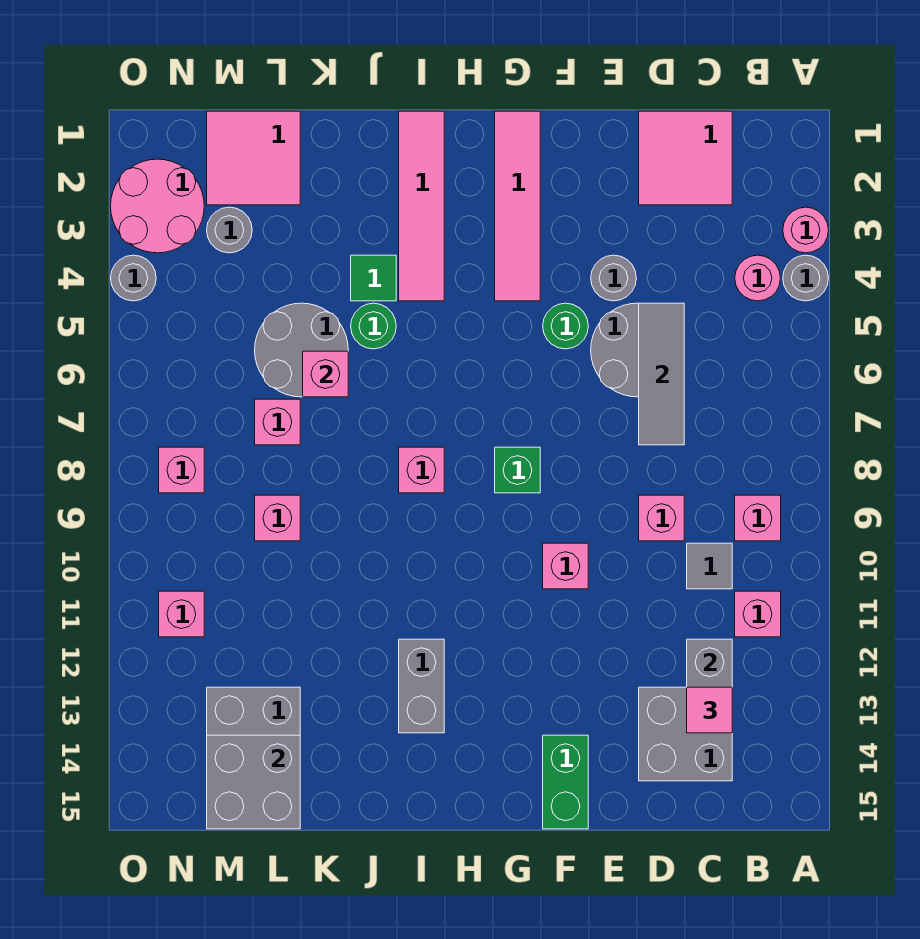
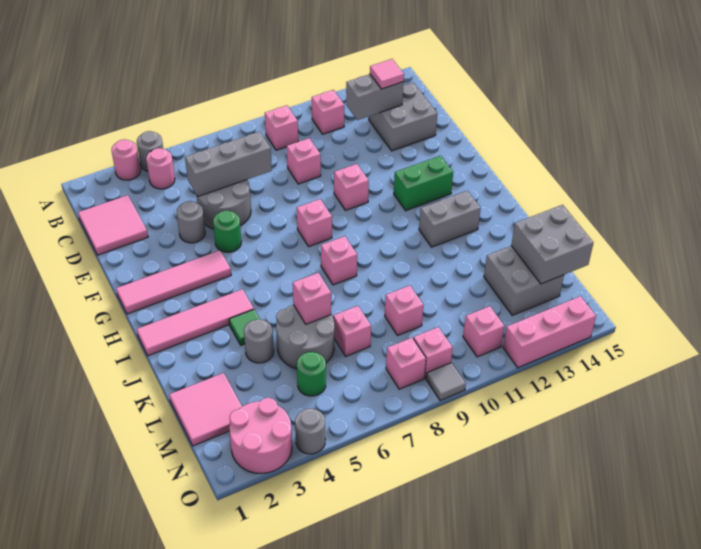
grey 1x1 tile [687,543,732,589] -> grey 1x1 tile moved to [426,363,466,401]
grey 1x3 tile [639,303,684,445] -> grey 1x3 brick [185,132,272,196]
green 1x2 brick [543,735,588,829] -> green 1x2 brick moved to [394,156,453,211]
green 1x1 brick [495,447,540,493] -> pink 1x1 brick [297,199,332,246]
green 1x1 round brick [351,303,396,349] -> green 1x1 round brick moved to [297,352,326,396]
grey 1x1 round brick [207,207,252,253] -> grey 1x1 round brick moved to [244,320,274,363]
none -> pink 1x1 brick [413,327,453,378]
none -> pink 1x3 brick [503,296,596,368]

